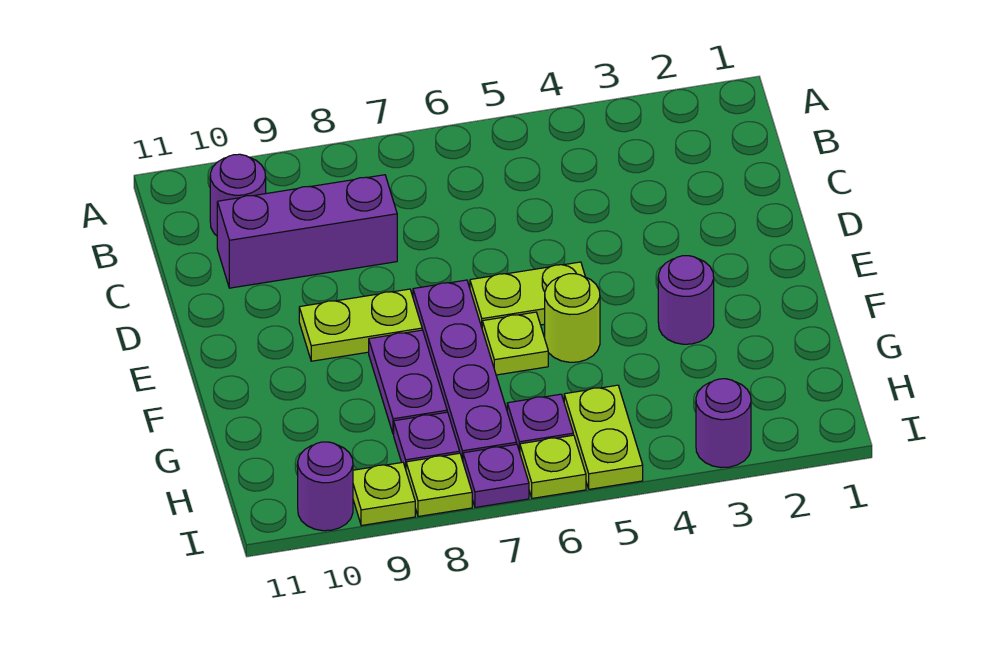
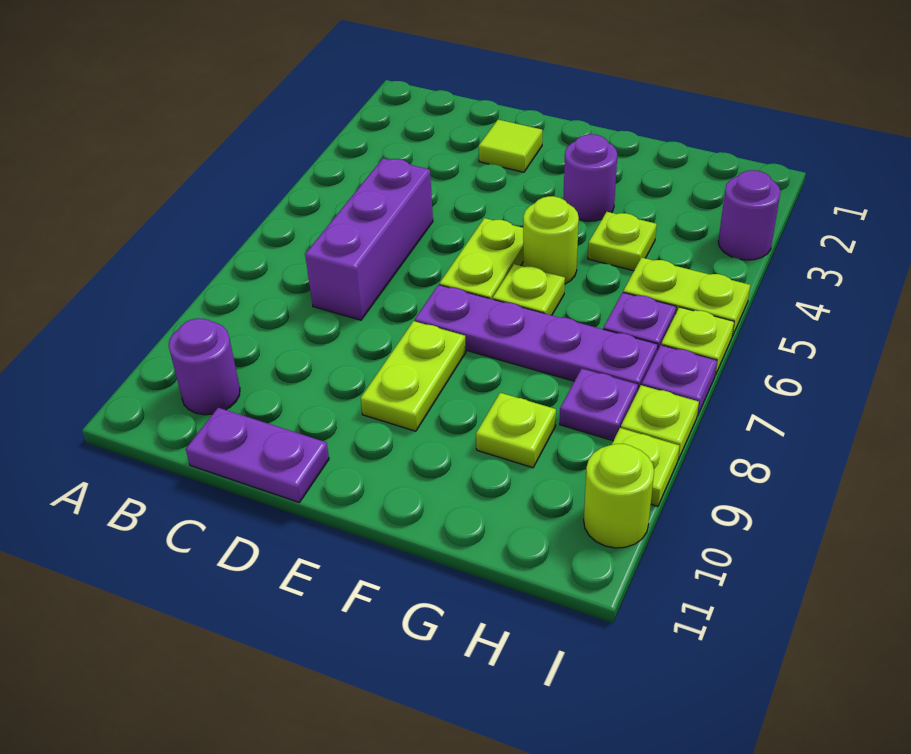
purple 1x3 brick [217,175,397,288] -> purple 1x3 brick moved to [305,158,433,320]
none -> lime 1x1 tile [479,120,542,172]
purple 1x2 plate [369,330,447,434] -> purple 1x2 plate moved to [186,408,329,502]
none -> lime 1x1 plate [588,212,657,271]
none -> lime 1x1 plate [476,393,556,468]
purple 1x1 round brick [298,442,353,531] -> lime 1x1 round brick [584,444,654,548]

